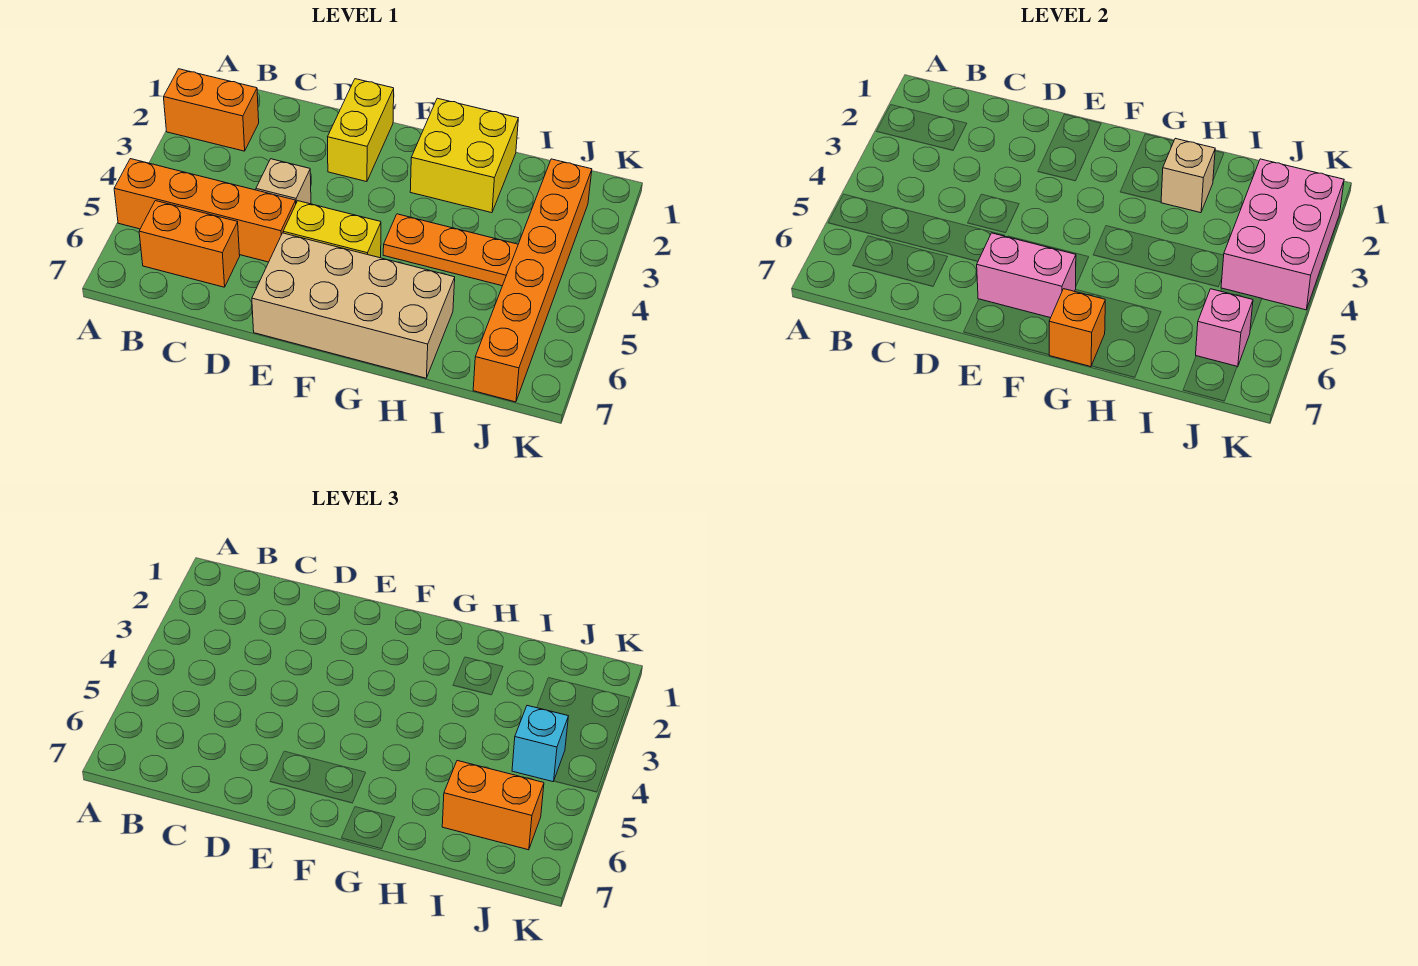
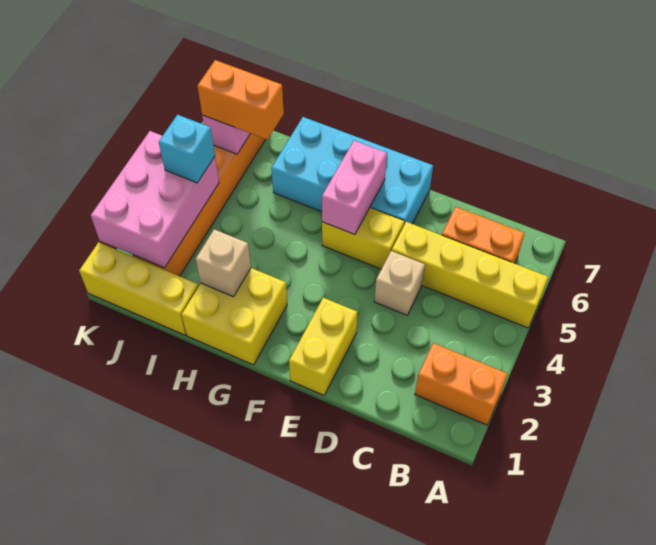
orange 1x4 brick [114,159,296,262] -> yellow 1x4 brick [392,222,548,328]
tan 2x4 brick [252,233,455,378] -> cyan 2x4 brick [271,117,433,225]
pink 1x2 brick [977,233,1076,318] -> pink 1x2 brick turned to [322,141,387,235]
orange 1x3 plate [383,214,518,286] -> none
orange 1x1 brick [1049,289,1105,367] -> none
none -> yellow 1x3 brick [79,242,199,335]

